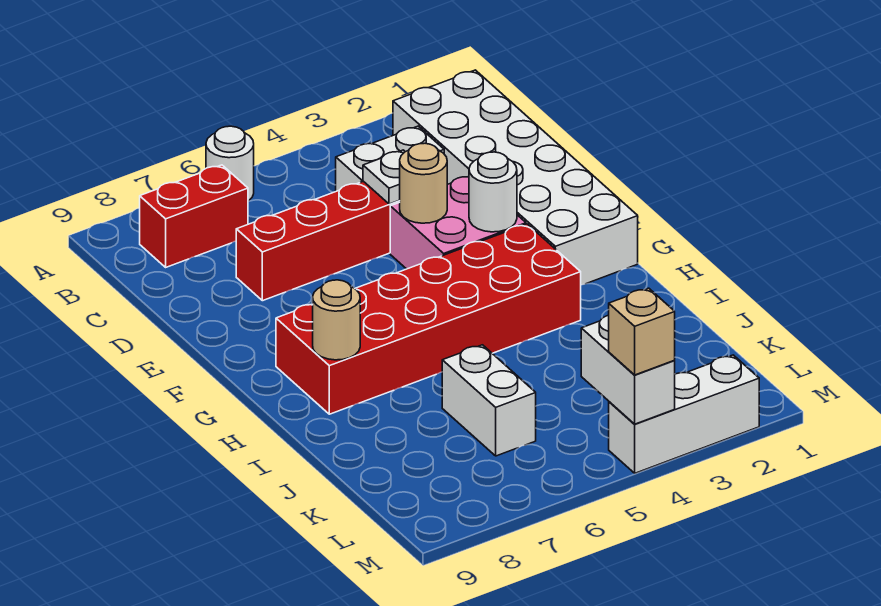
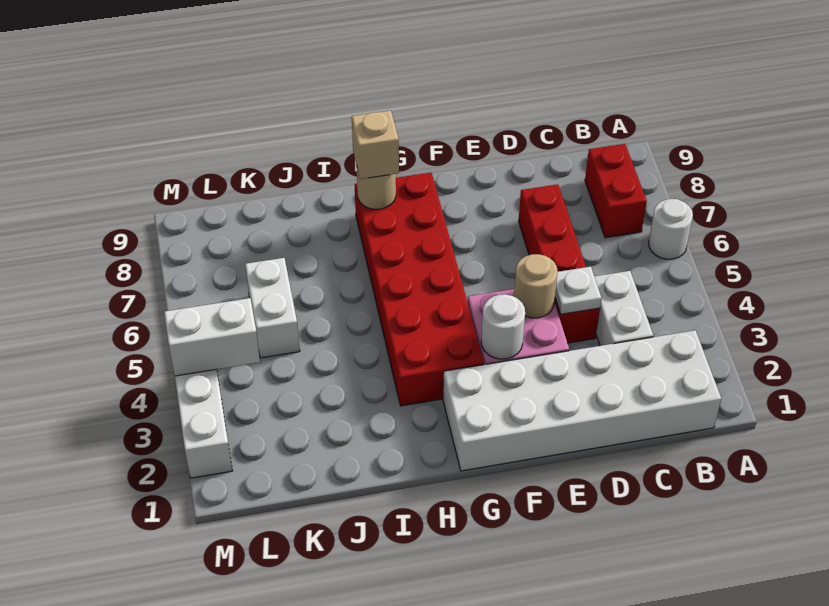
white 1x2 brick [442,345,536,456] -> white 1x2 brick turned to [245,258,300,358]
tan 1x1 brick [609,288,675,375] -> tan 1x1 brick moved to [352,110,399,179]

